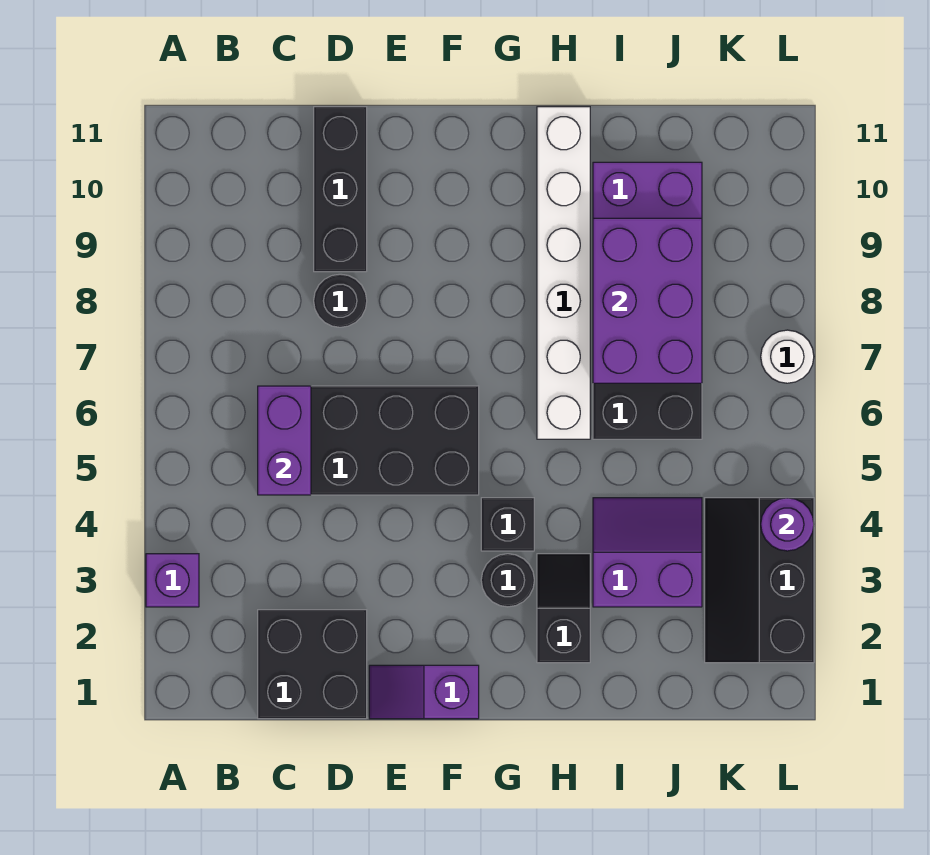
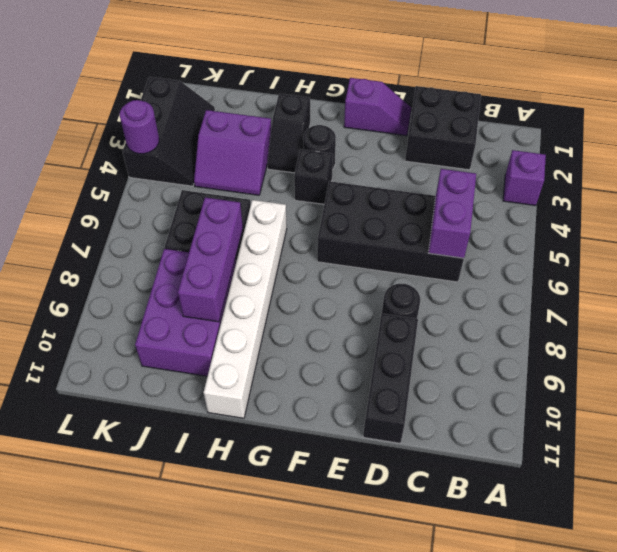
purple 2x3 brick [593,218,702,383] -> purple 1x3 brick [178,197,243,322]
white 1x1 round brick [761,330,814,383] -> none

